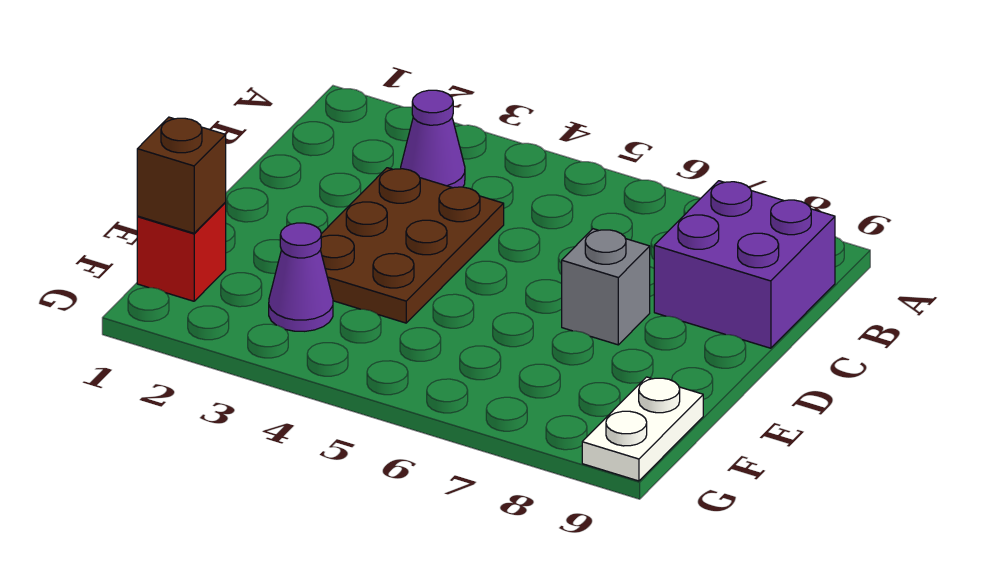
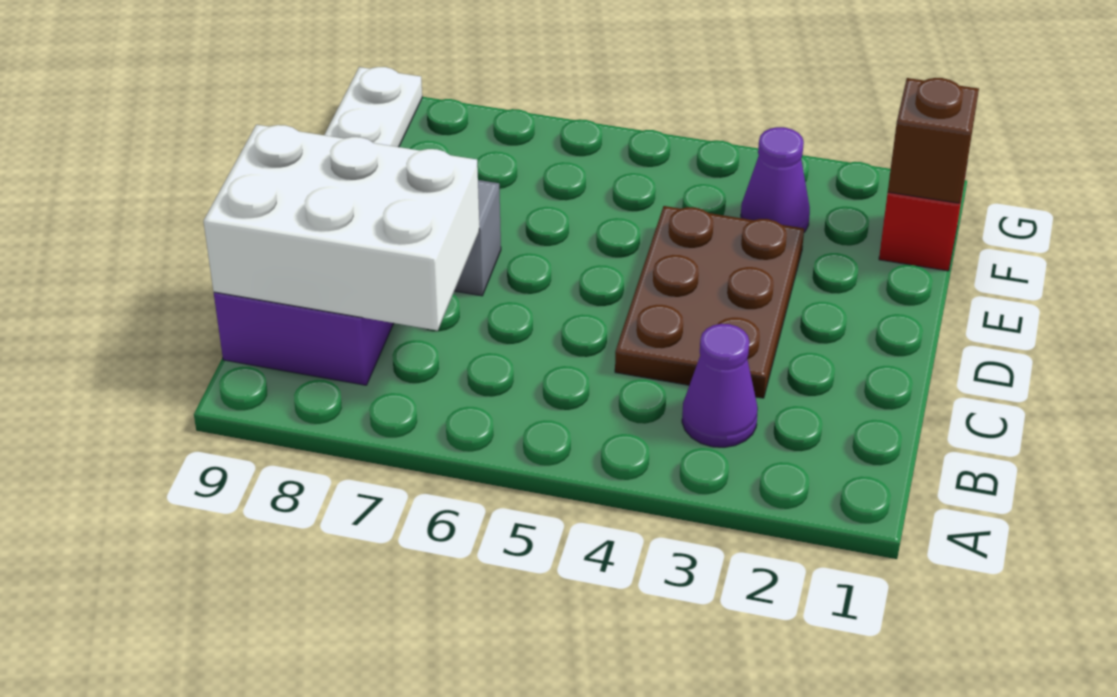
none -> white 2x3 brick [204,125,479,331]

